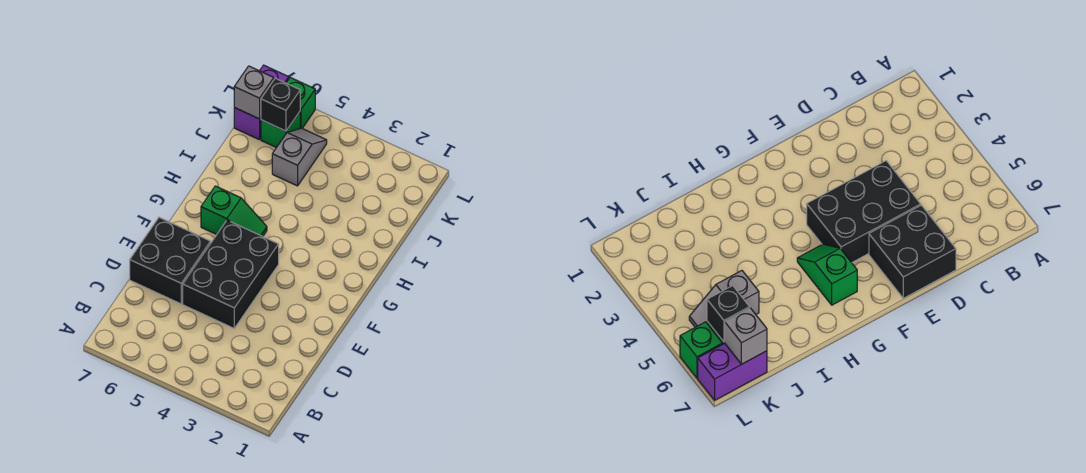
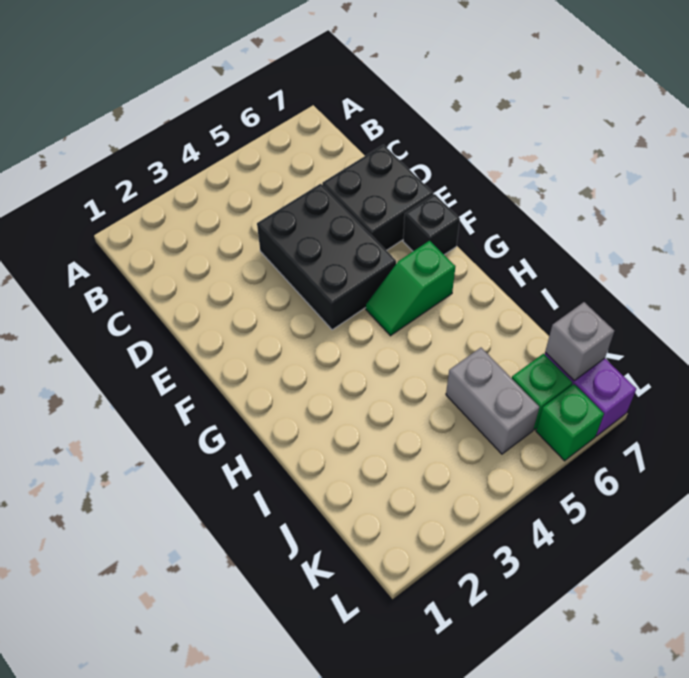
grey 1x2 slope [272,128,327,186] -> grey 1x2 brick [446,348,539,454]
black 1x1 brick [261,78,300,131] -> black 1x1 brick moved to [403,194,460,255]

